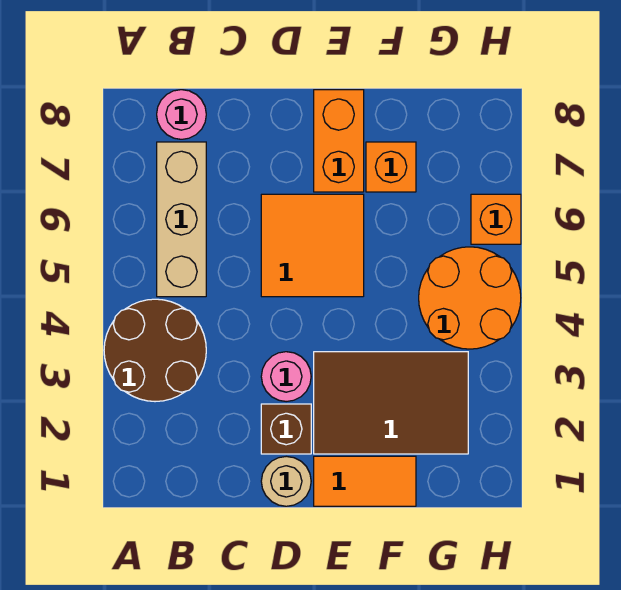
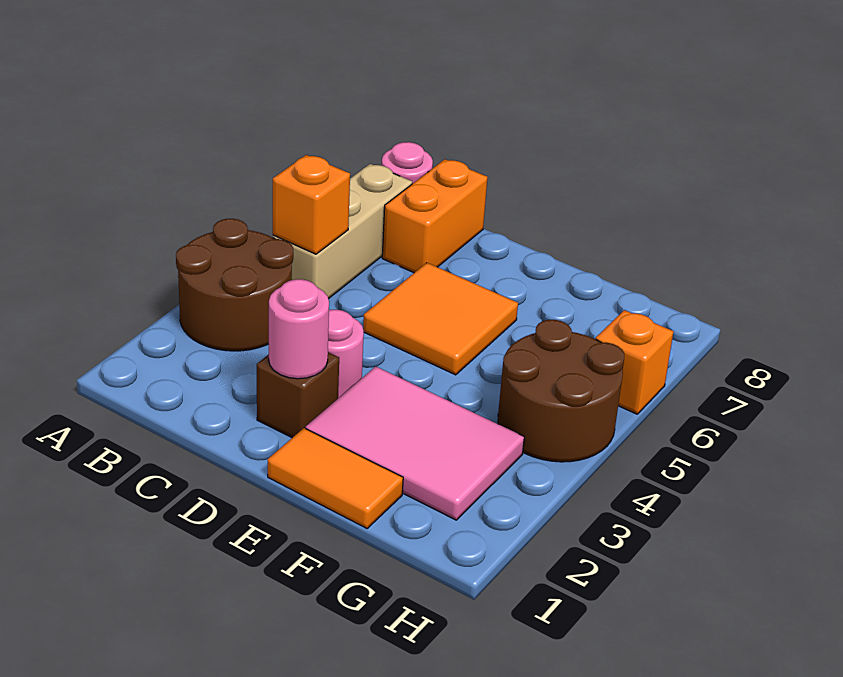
tan 1x1 round brick [261,456,311,506] -> none
none -> pink 1x1 round brick [269,279,329,379]
brown 2x3 tile [314,352,468,454] -> pink 2x3 tile [306,367,524,520]
orange 1x2 brick [314,90,364,192] -> orange 1x2 brick moved to [382,159,488,273]
orange 1x1 brick [366,142,416,192] -> orange 1x1 brick moved to [273,155,350,254]
orange 2x2 round brick [419,247,521,349] -> brown 2x2 round brick [498,320,624,462]

